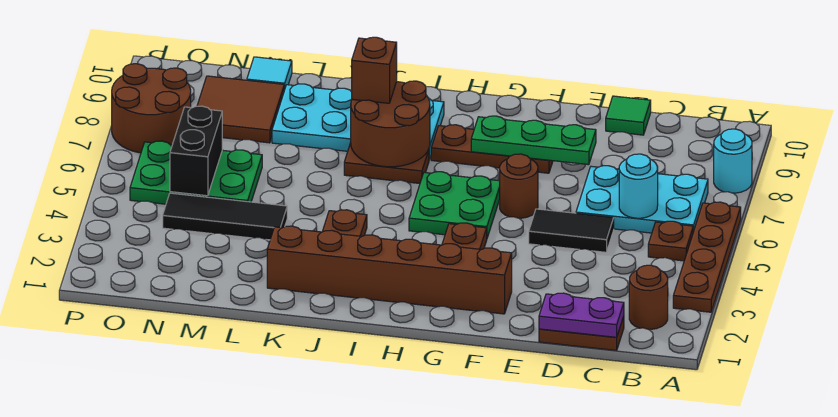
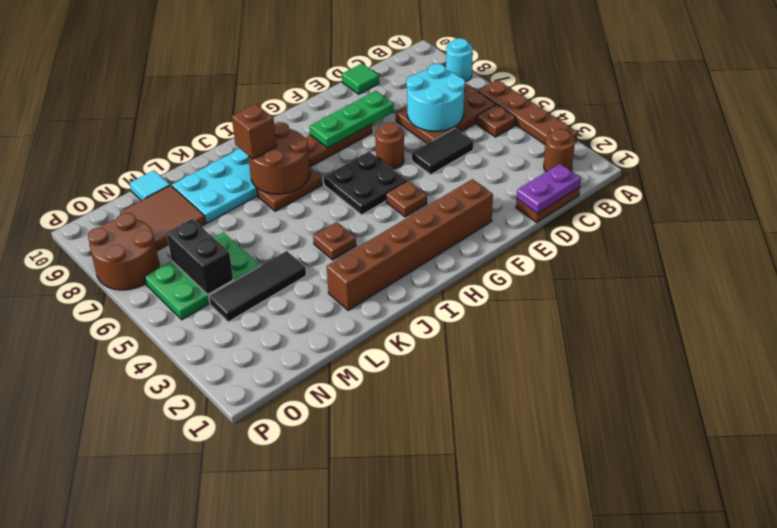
cyan 2x3 plate [576,166,708,233] -> brown 2x3 plate [396,83,496,144]
cyan 1x1 round brick [619,154,658,218] -> cyan 2x2 round brick [406,64,465,131]
green 2x2 plate [409,172,500,238] -> black 2x2 plate [324,152,407,215]

